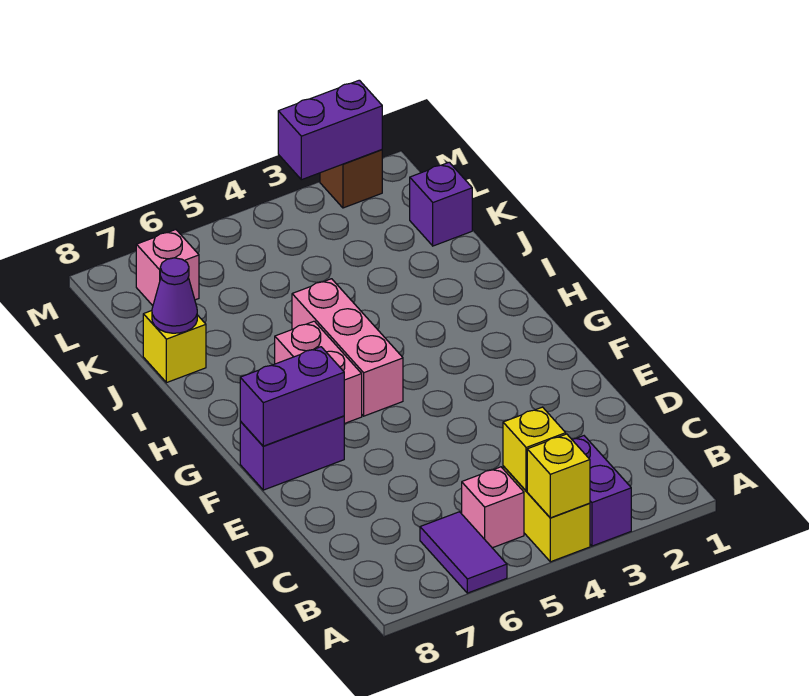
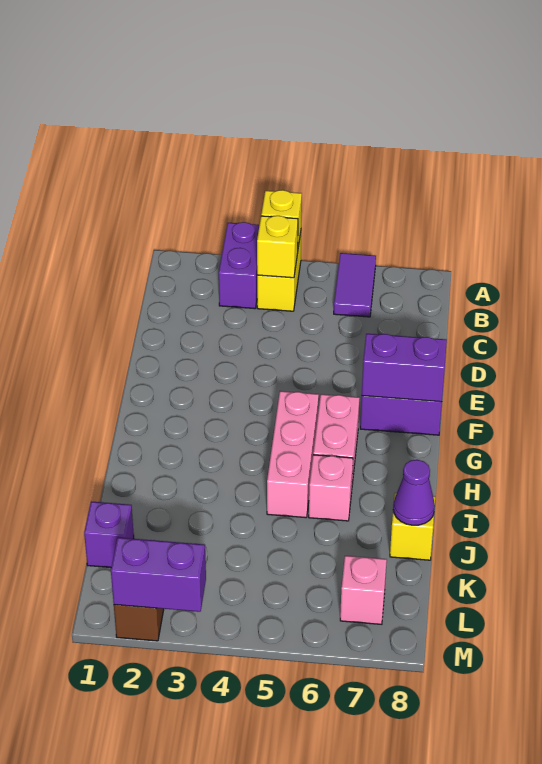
pink 1x1 brick [462,467,524,548] -> pink 1x1 brick moved to [309,455,353,521]

